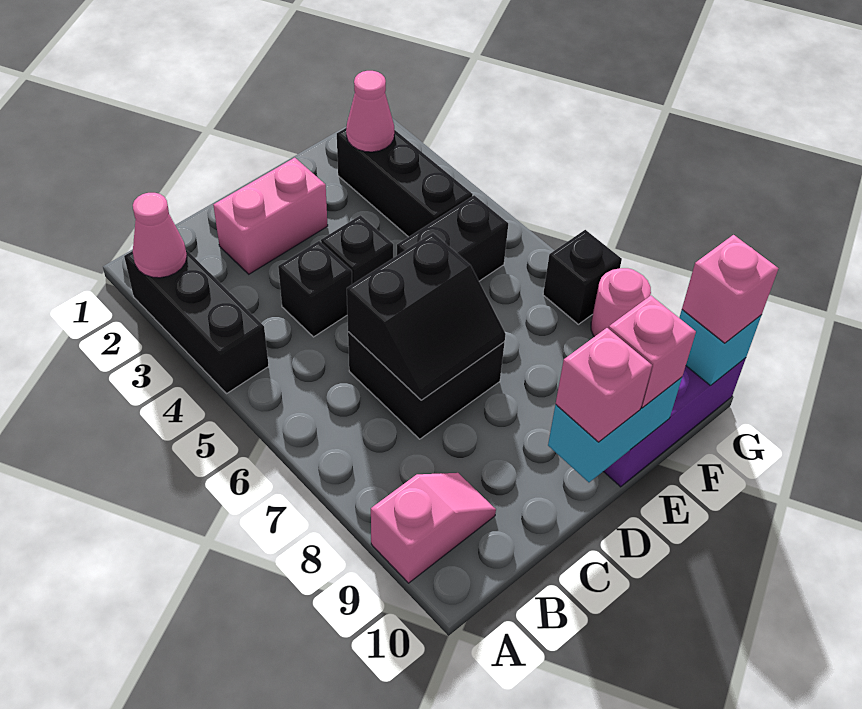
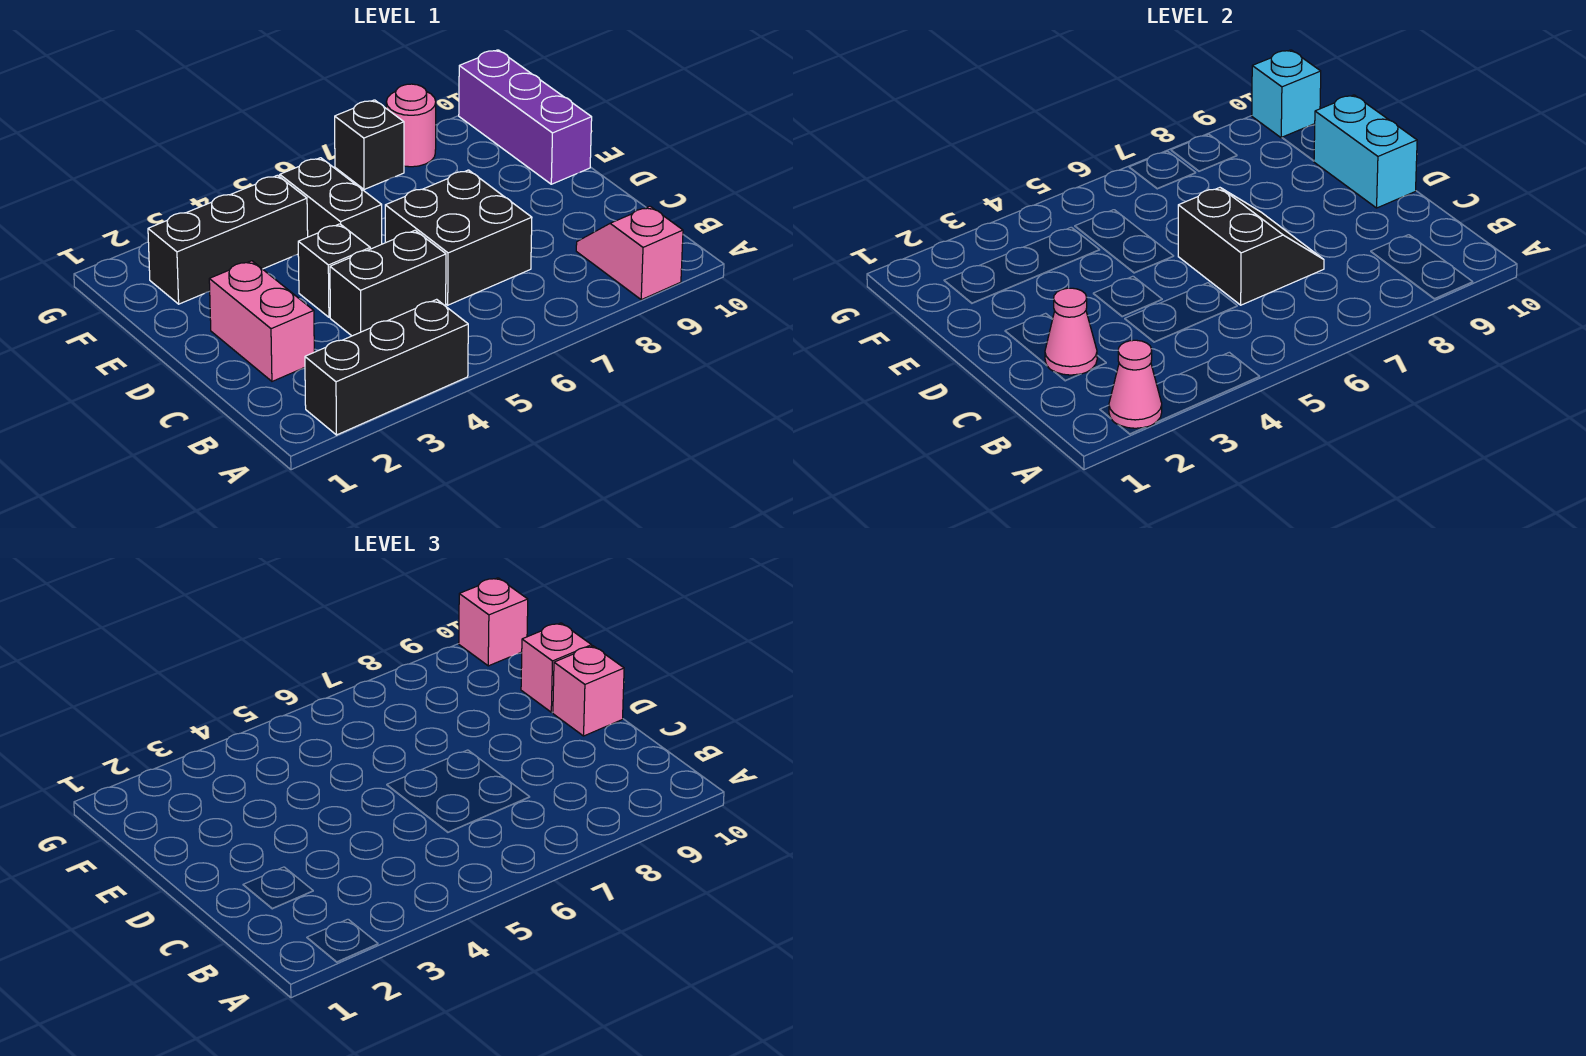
black 1x1 brick [278,241,352,337] -> black 1x2 brick [330,230,446,336]
pink 1x1 cone [346,71,394,152] -> pink 1x1 cone moved to [1045,288,1097,375]

